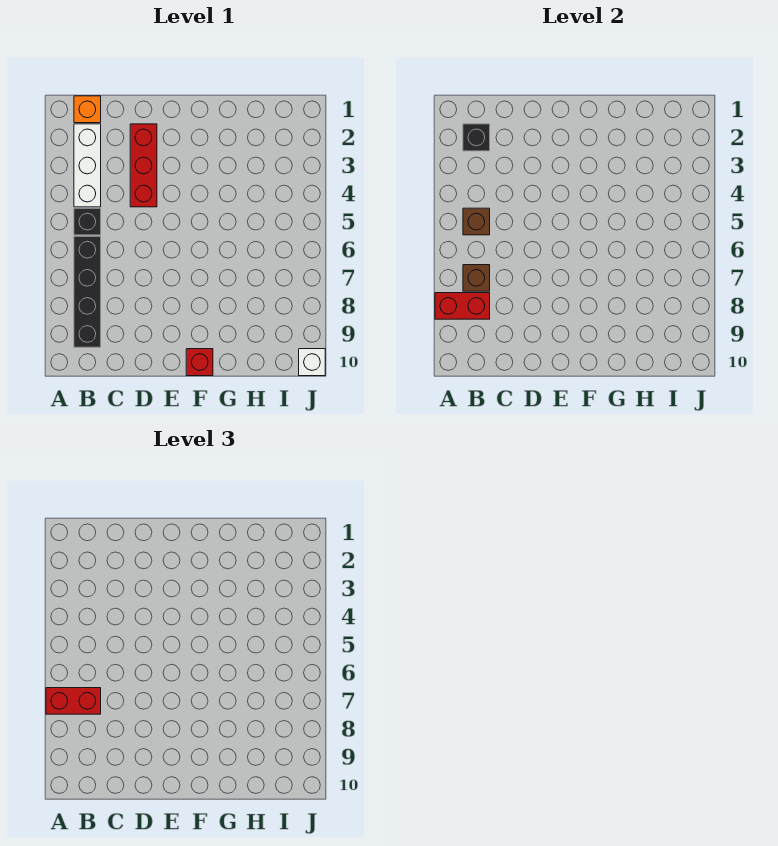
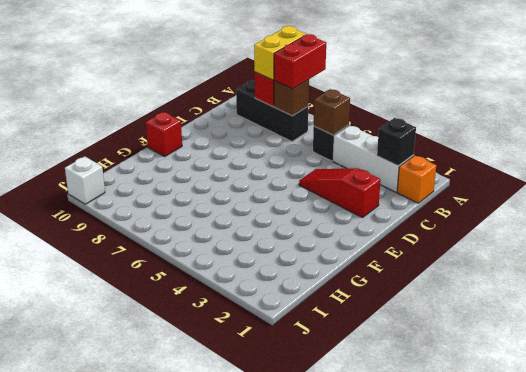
none -> yellow 1x2 brick [254,26,305,80]
black 1x4 brick [74,236,101,347] -> black 1x3 brick [236,80,308,142]
red 1x3 brick [130,124,157,207] -> red 1x3 slope [299,168,381,218]

